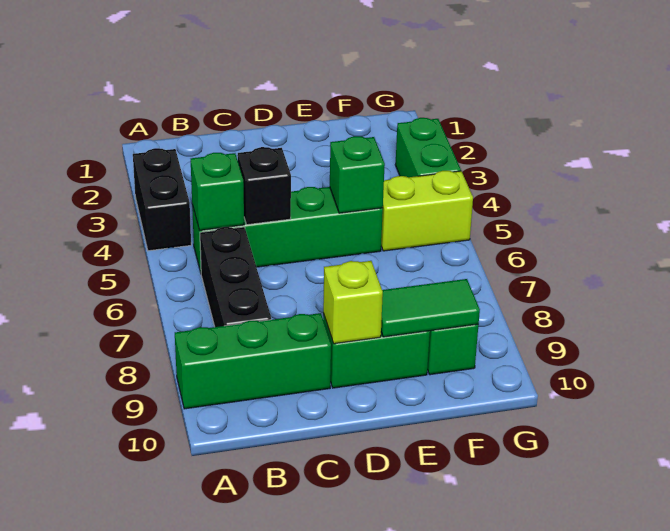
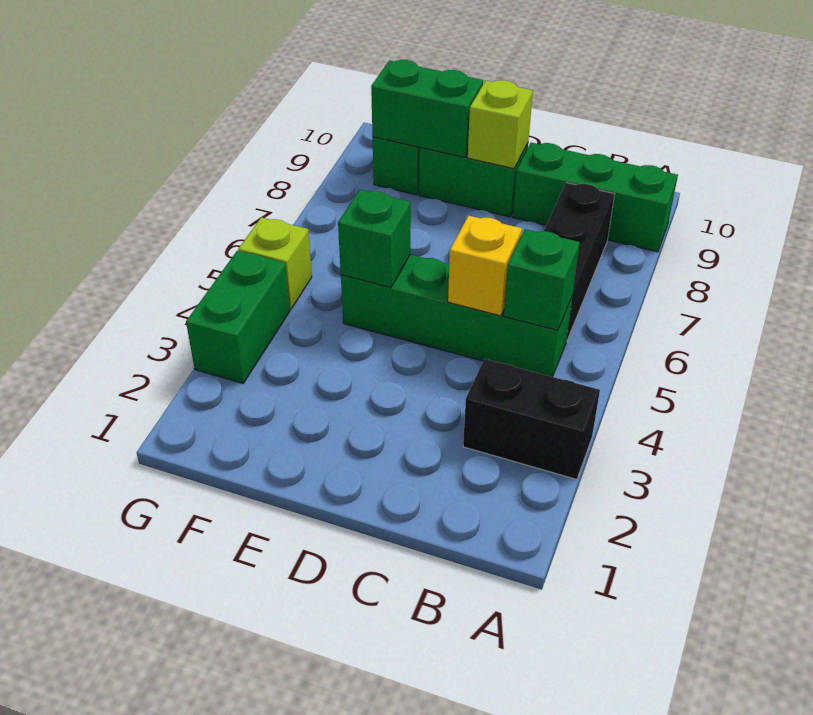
black 1x2 brick [133,148,191,251] -> black 1x2 brick turned to [463,359,600,479]
black 1x1 brick [238,147,291,225] -> yellow 1x1 brick [448,216,522,316]
green 1x2 tile [381,279,480,337] -> green 1x2 brick [371,60,483,158]
lime 1x2 brick [381,171,473,251] -> lime 1x1 brick [238,217,312,309]

